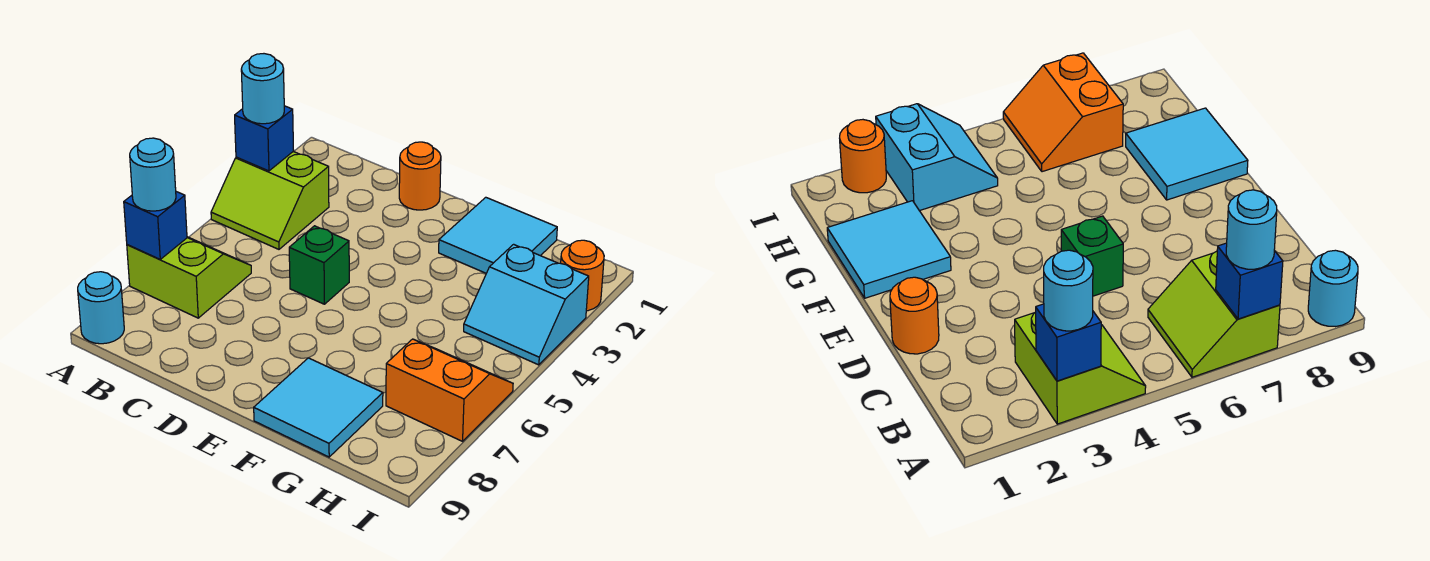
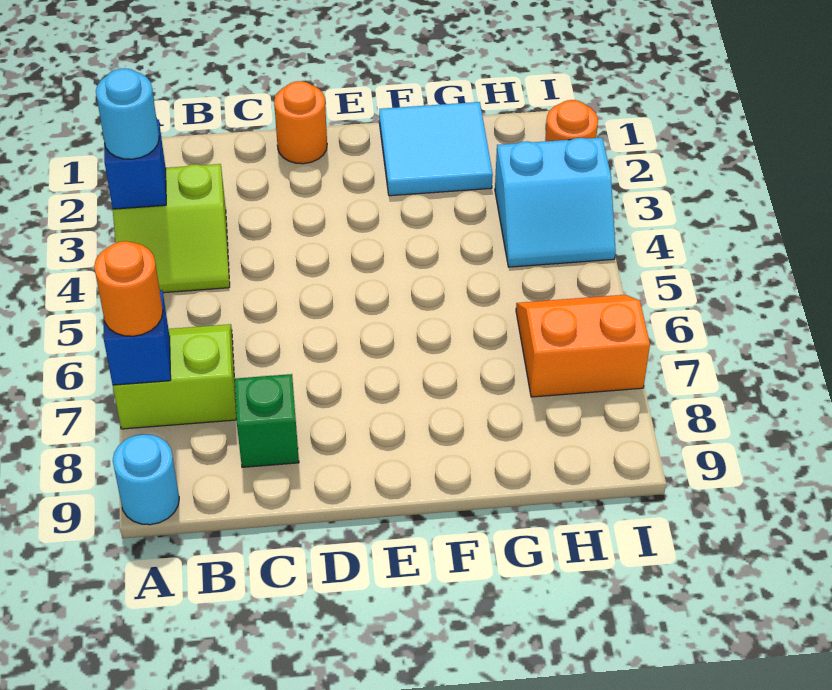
cyan 1x1 round brick [130,138,176,211] -> orange 1x1 round brick [94,241,163,336]
green 1x1 brick [289,226,349,304] -> green 1x1 brick moved to [235,374,299,467]
cyan 2x2 tile [254,358,383,457] -> none

